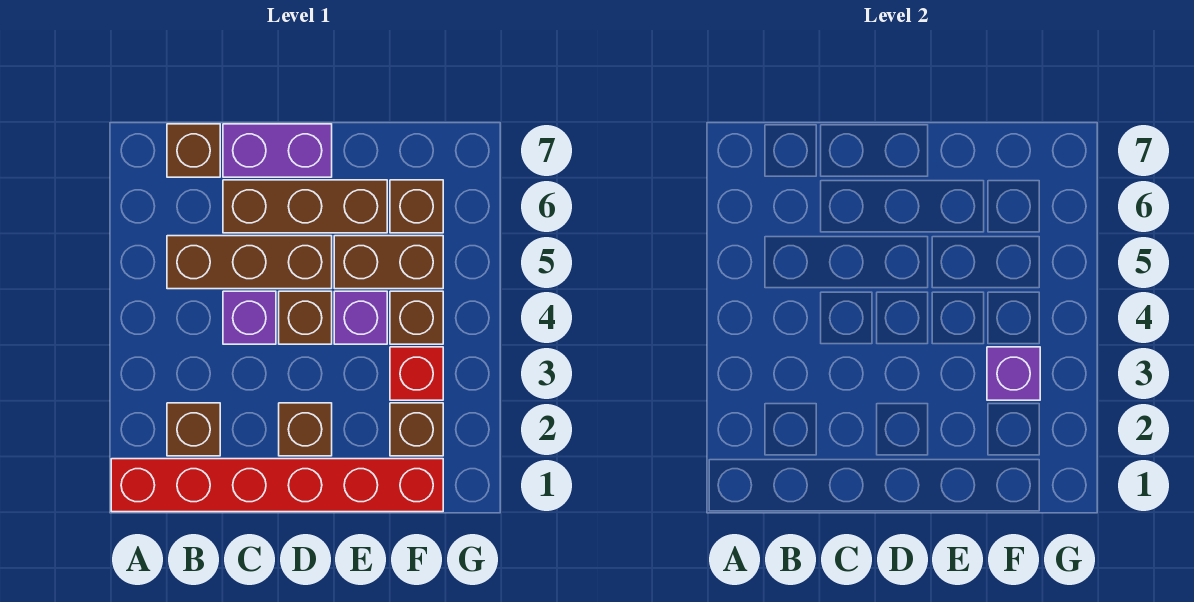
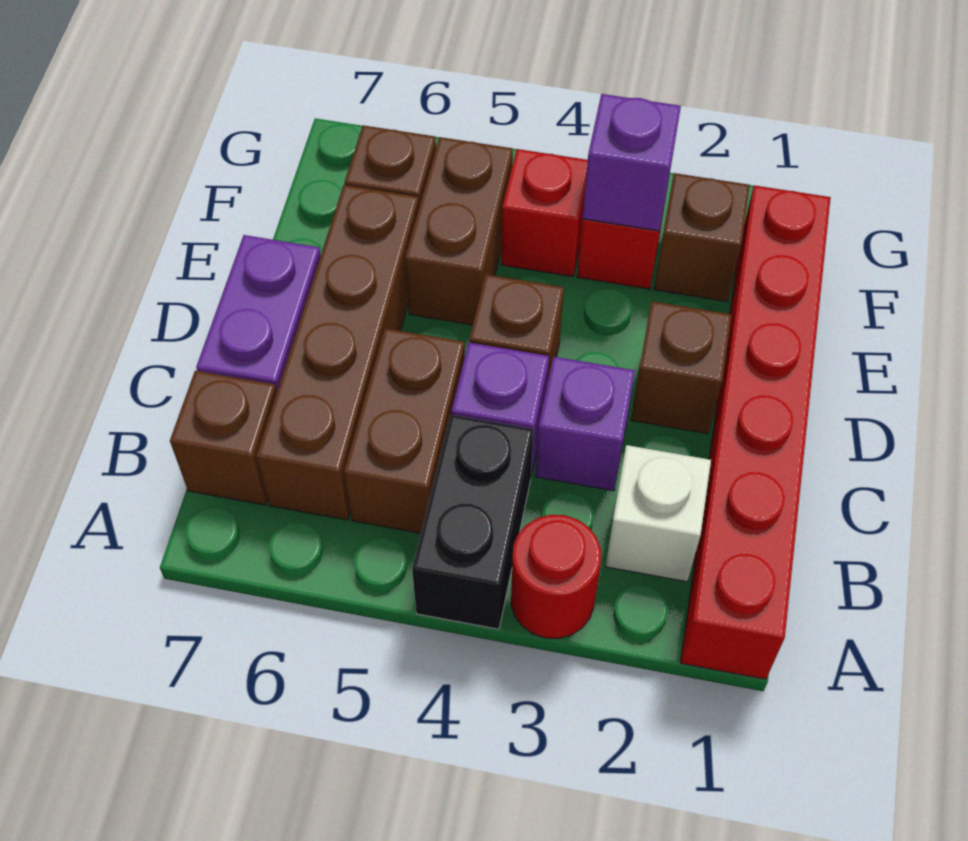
none -> red 1x1 round brick [511,515,601,638]
none -> black 1x2 brick [412,415,534,629]
brown 1x1 brick [167,403,220,456] -> white 1x1 brick [605,445,711,582]
brown 1x3 brick [167,236,332,289] -> brown 1x2 brick [344,328,465,533]
brown 1x3 brick [223,180,387,233] -> brown 1x4 brick [256,185,419,520]
purple 1x1 brick [334,291,387,344] -> purple 1x1 brick moved to [535,357,635,491]
brown 1x1 brick [390,291,443,344] -> red 1x1 brick [501,149,588,277]

